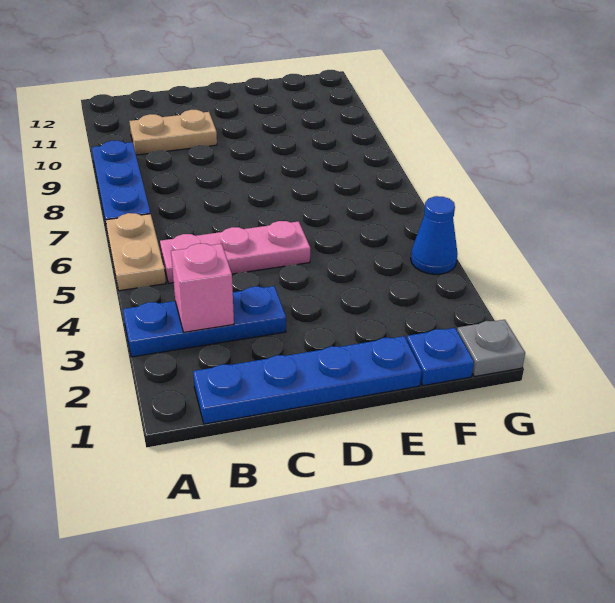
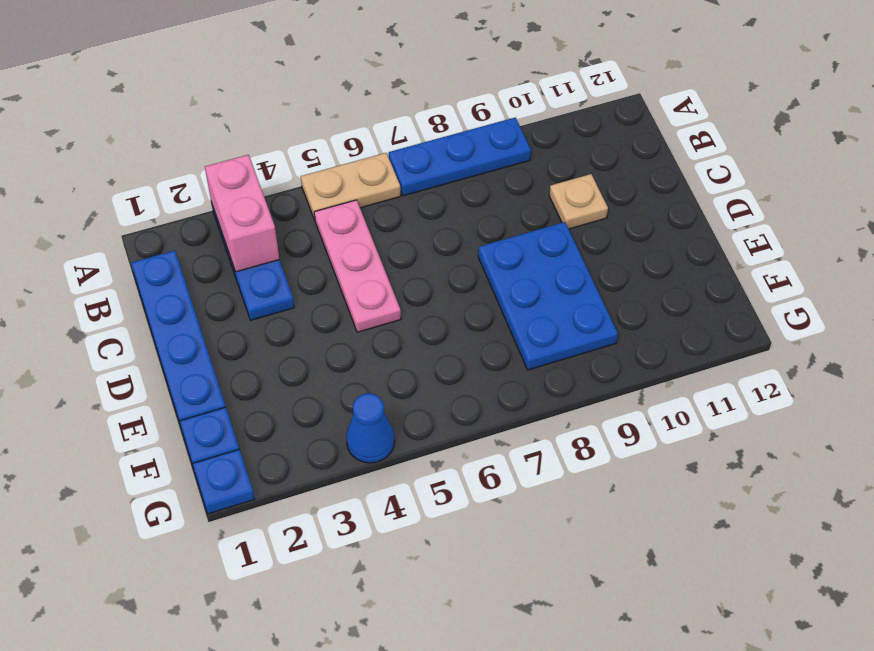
pink 1x1 brick [171,244,234,332] -> pink 1x2 brick [205,155,279,272]
tan 1x2 plate [129,110,217,155] -> tan 1x1 plate [549,174,608,229]
none -> blue 2x3 plate [478,222,618,370]
grey 1x1 plate [457,320,525,377] -> blue 1x1 plate [192,449,255,514]

